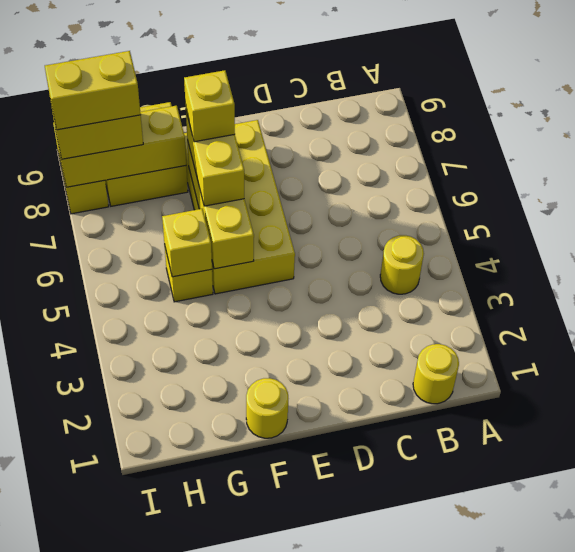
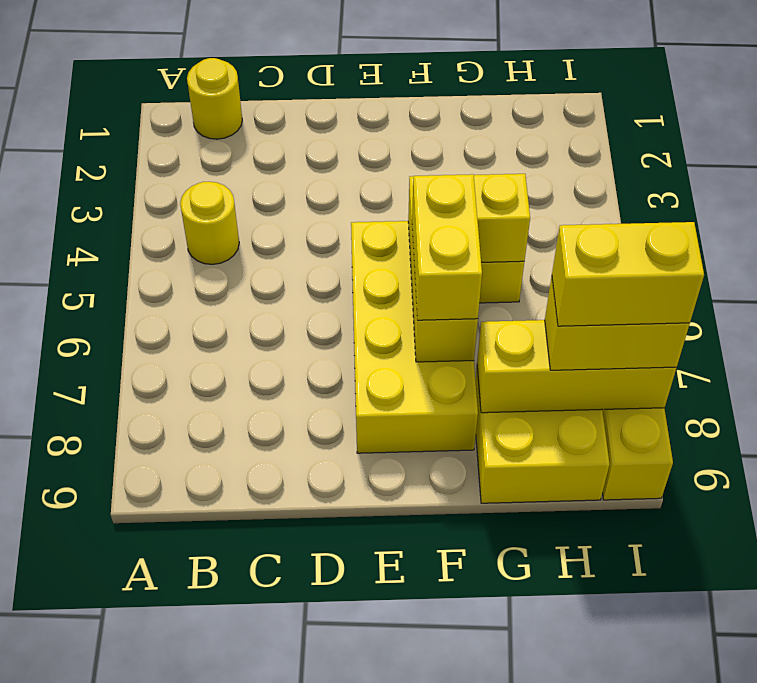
yellow 1x1 round brick [246,378,288,438] -> none
yellow 1x1 brick [184,70,235,142] -> none

